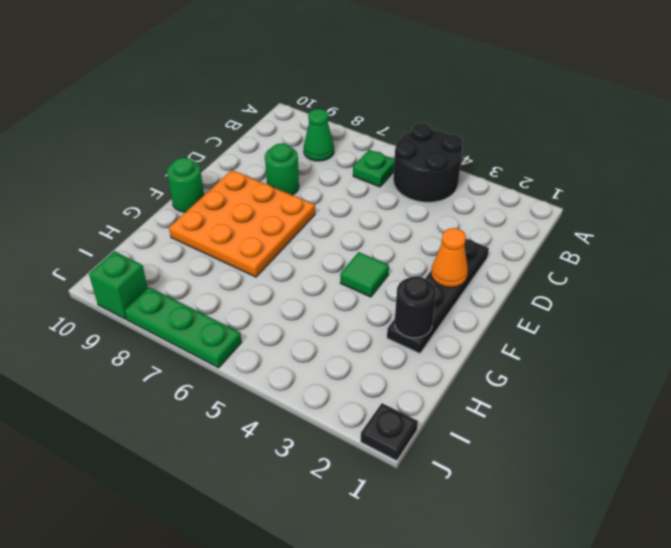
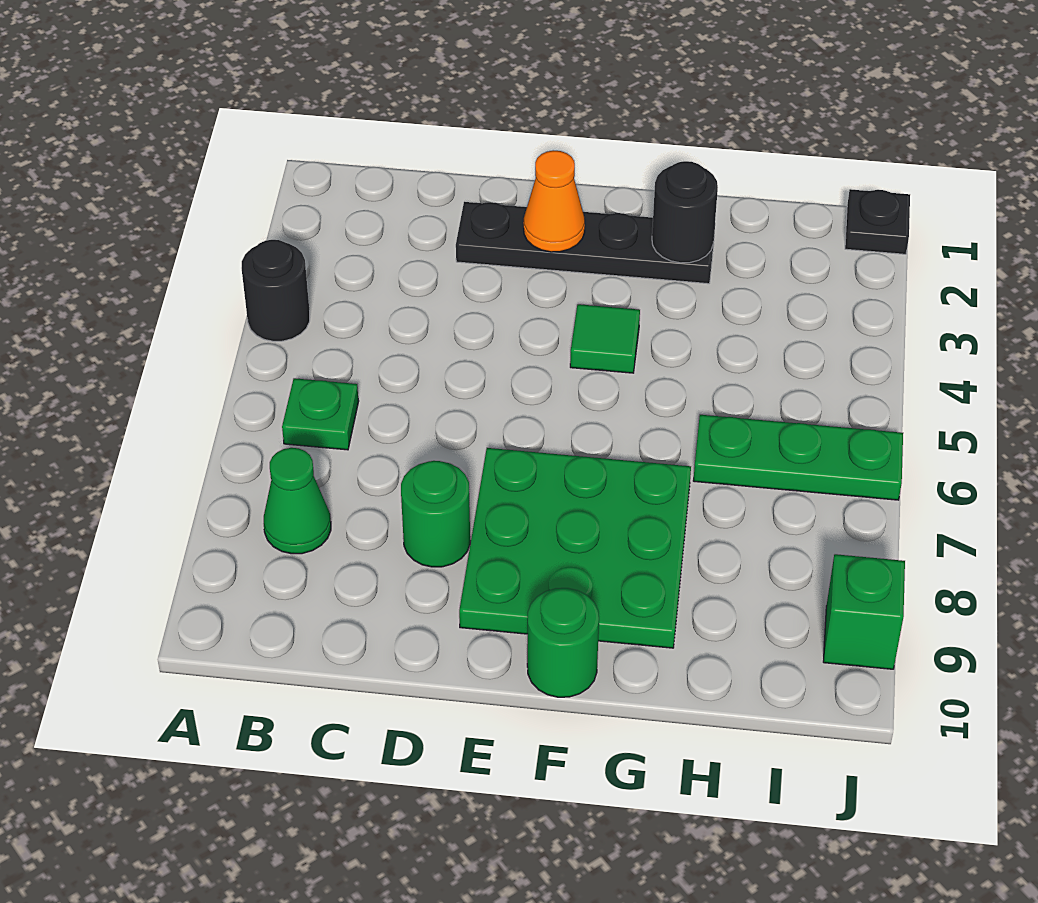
black 2x2 round brick [393,123,463,202] -> black 1x1 round brick [242,240,310,341]
orange 3x3 plate [169,170,315,277] -> green 3x3 plate [459,448,691,648]
green 1x3 plate [125,287,242,368] -> green 1x3 plate turned to [693,415,903,500]

